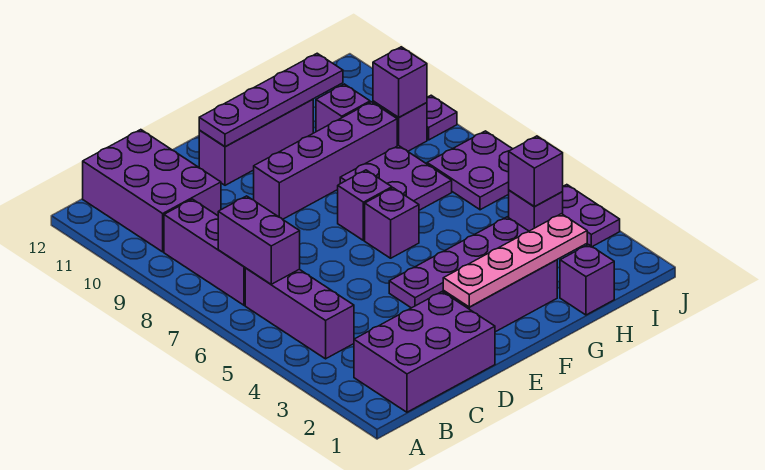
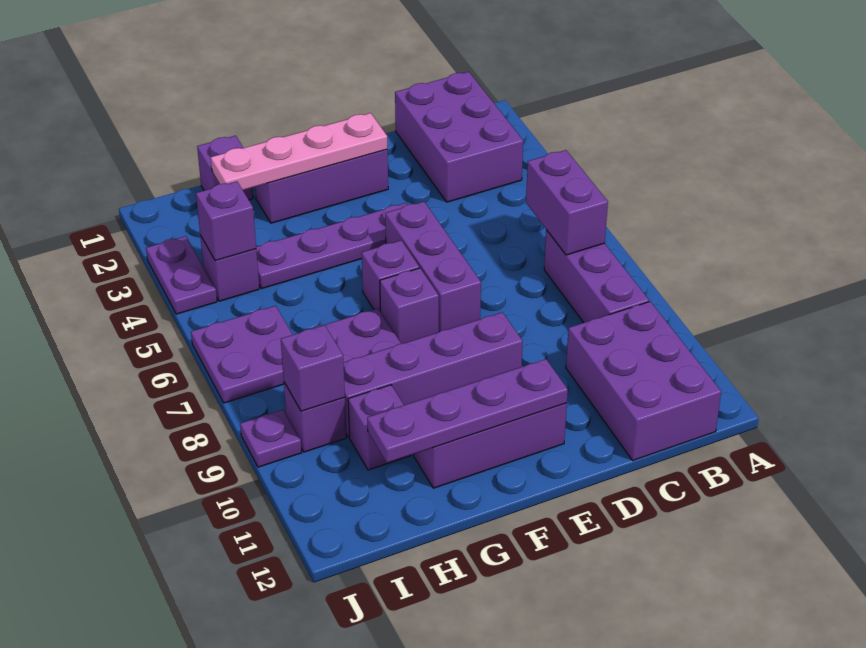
purple 2x3 brick [354,292,495,412] -> purple 2x3 brick turned to [395,72,523,202]
purple 1x3 brick [245,268,354,359] -> purple 1x3 brick moved to [385,202,481,332]

